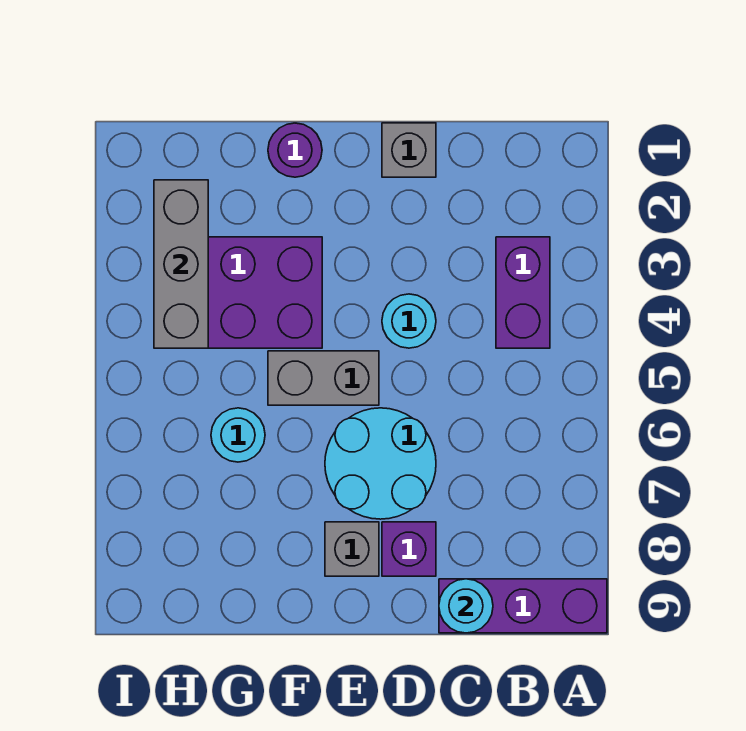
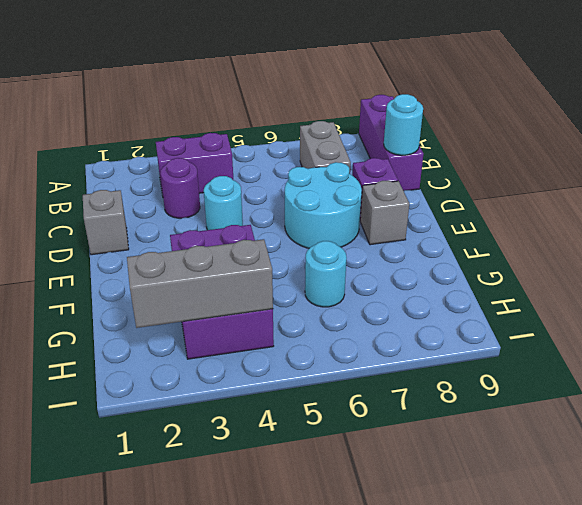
grey 1x2 brick [268,351,379,405] -> grey 1x2 brick moved to [300,121,351,174]
purple 1x1 round brick [268,123,322,177] -> purple 1x1 round brick moved to [160,158,200,218]

